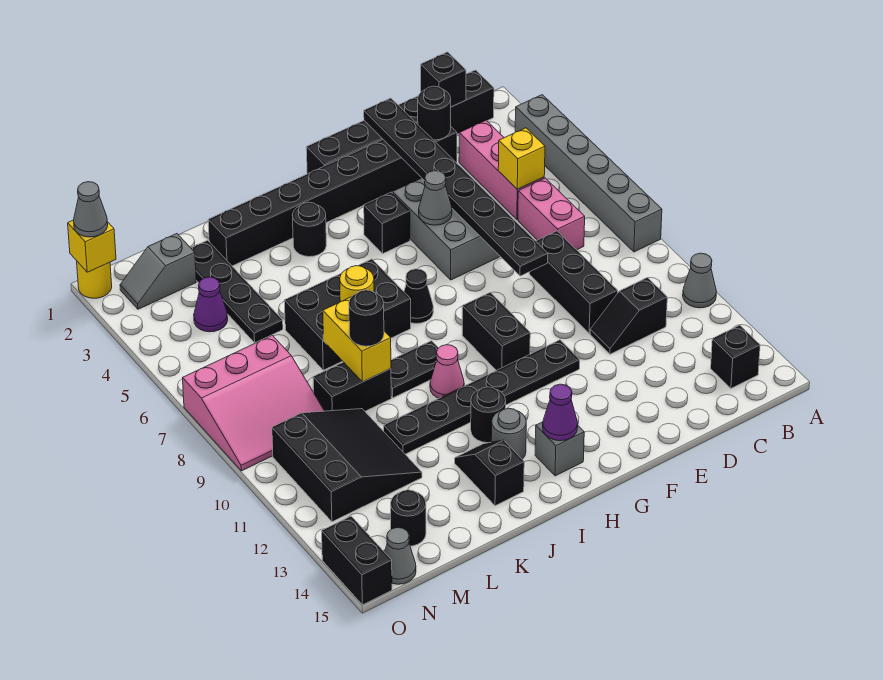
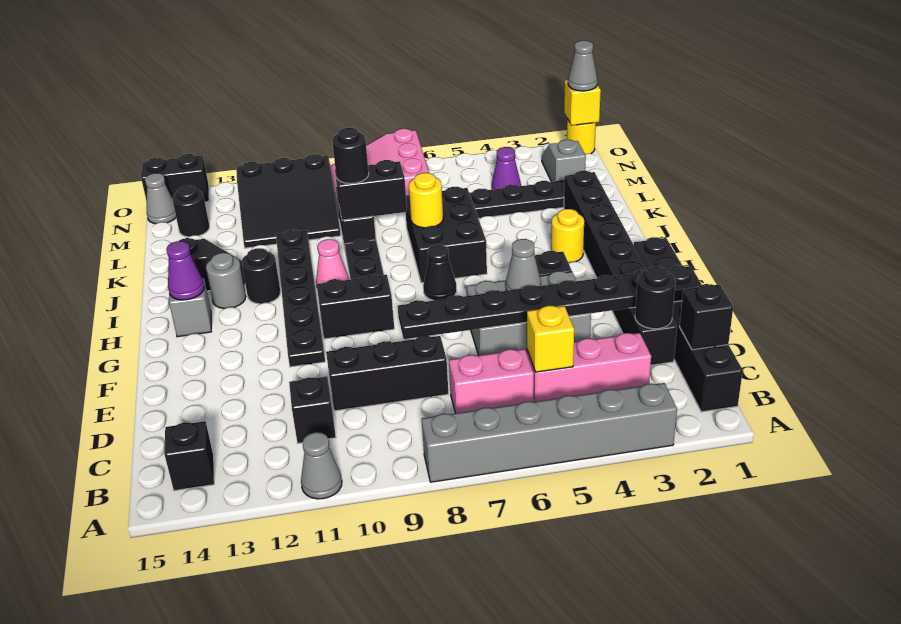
black 1x1 round brick [292,202,326,257] -> yellow 1x1 round brick [551,209,584,263]
yellow 1x2 brick [323,297,391,382] -> black 1x2 brick [335,160,407,220]

